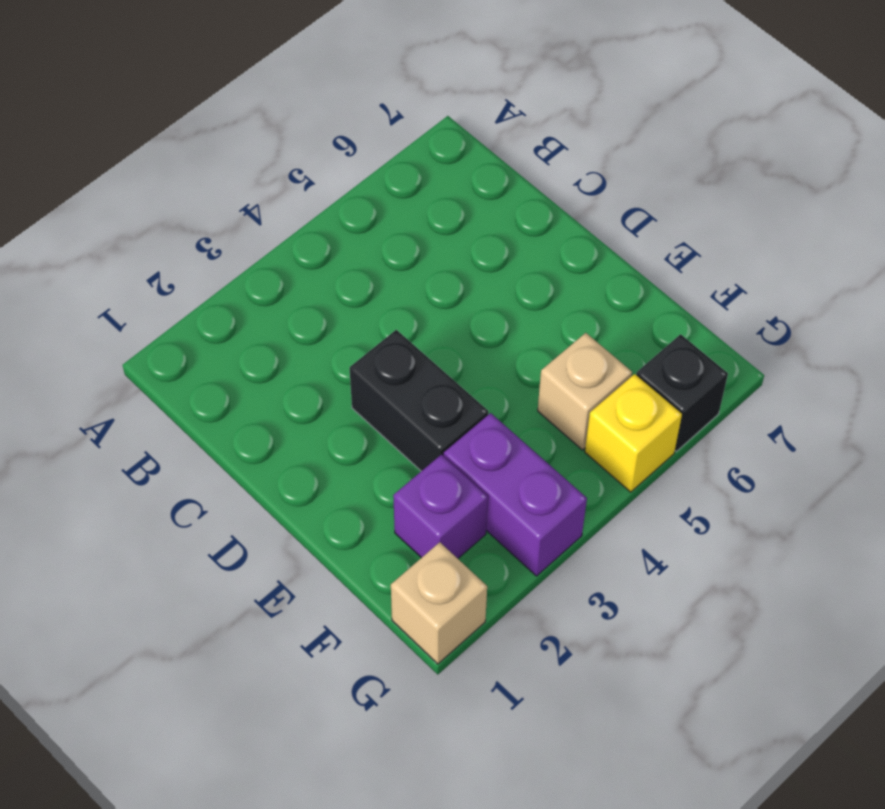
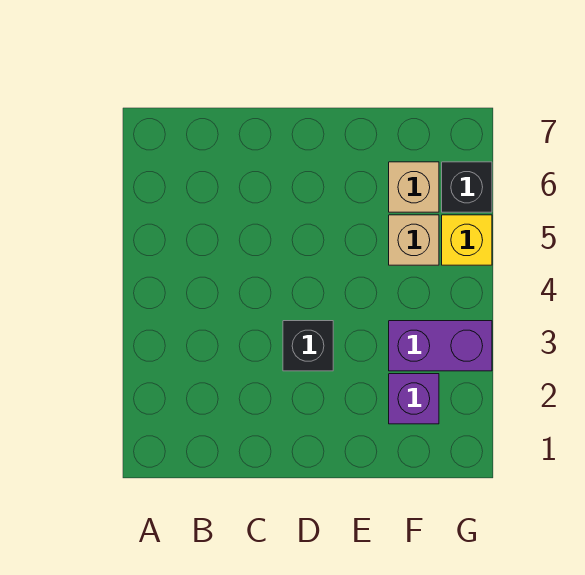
black 1x2 brick [350,330,488,471] -> black 1x1 brick [283,321,333,371]
tan 1x1 brick [391,542,487,664] -> tan 1x1 brick moved to [389,162,439,212]

